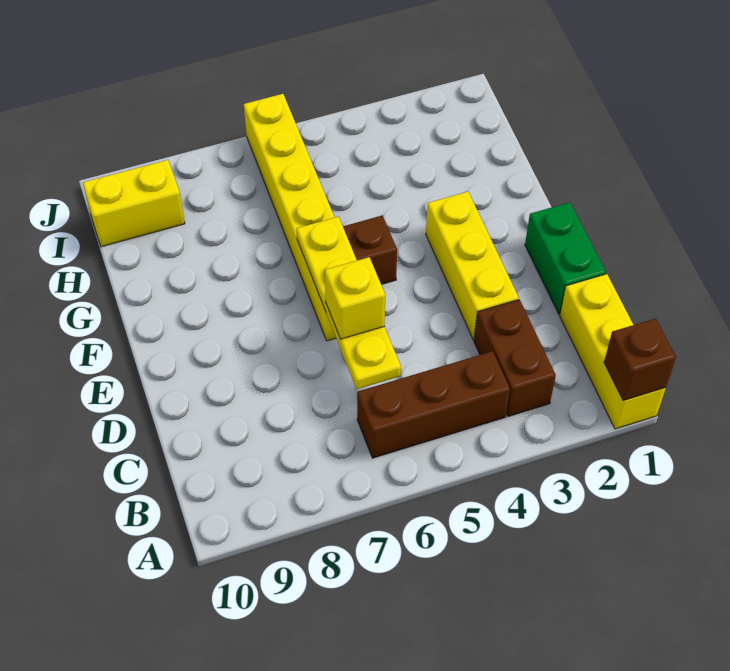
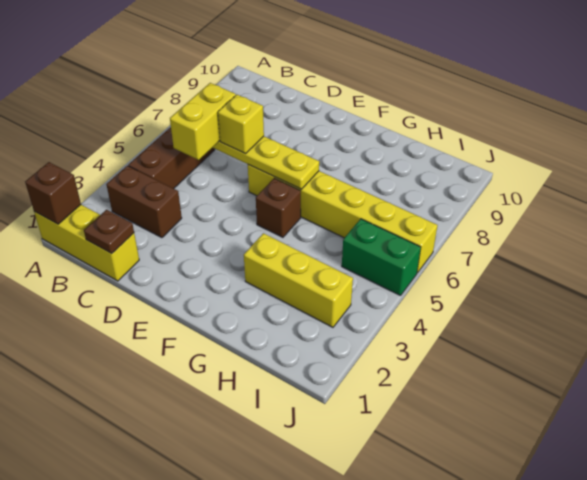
none -> brown 1x1 plate [84,210,134,254]
green 1x2 brick [525,202,606,314] -> green 1x2 brick moved to [342,219,421,296]
yellow 1x3 brick [426,192,519,340] -> yellow 1x3 brick moved to [244,233,353,327]
yellow 1x2 brick [83,160,185,247] -> yellow 1x2 brick moved to [170,83,236,160]

